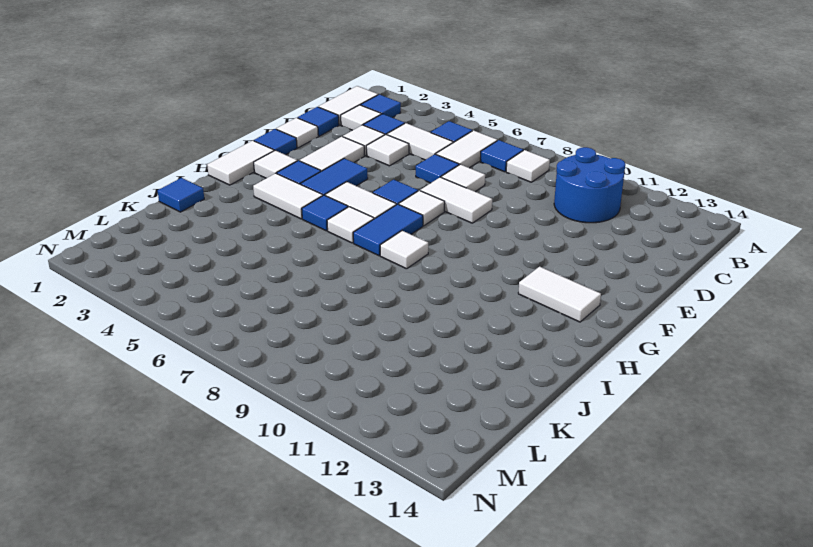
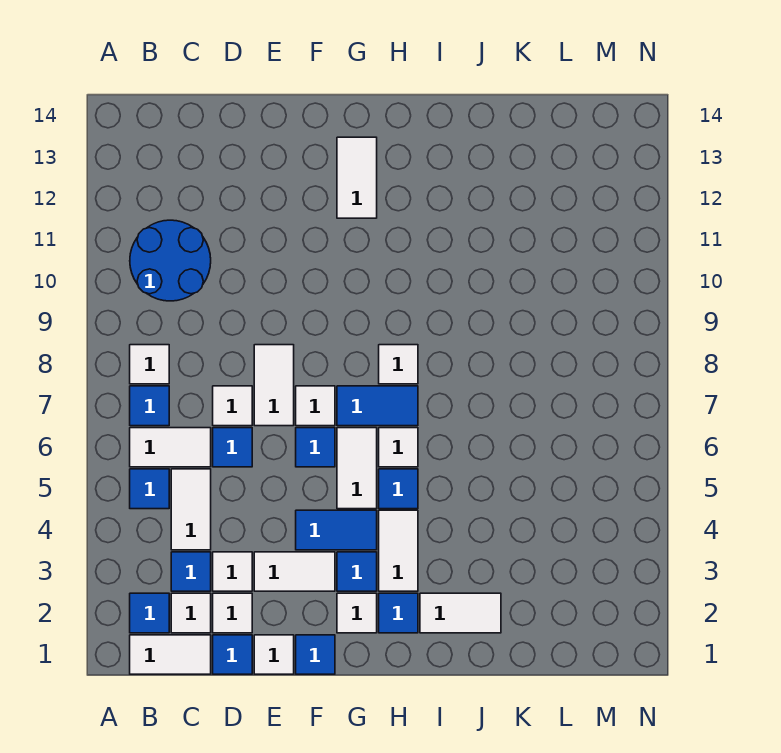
white 1x1 tile [366,135,409,166] -> white 1x1 tile moved to [213,593,252,633]
white 1x2 tile [207,141,274,185] -> white 1x2 tile moved to [420,593,501,633]
blue 1x1 tile [158,178,204,212] -> blue 1x1 tile moved to [379,593,418,633]

